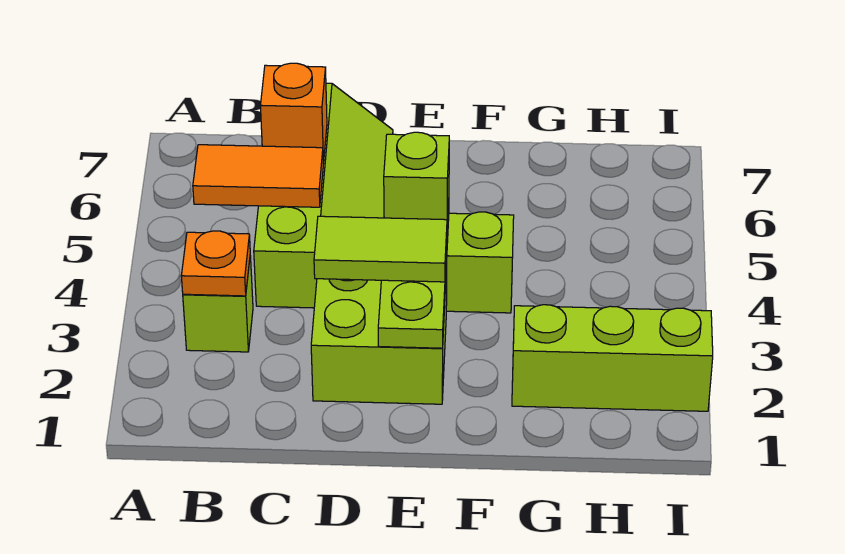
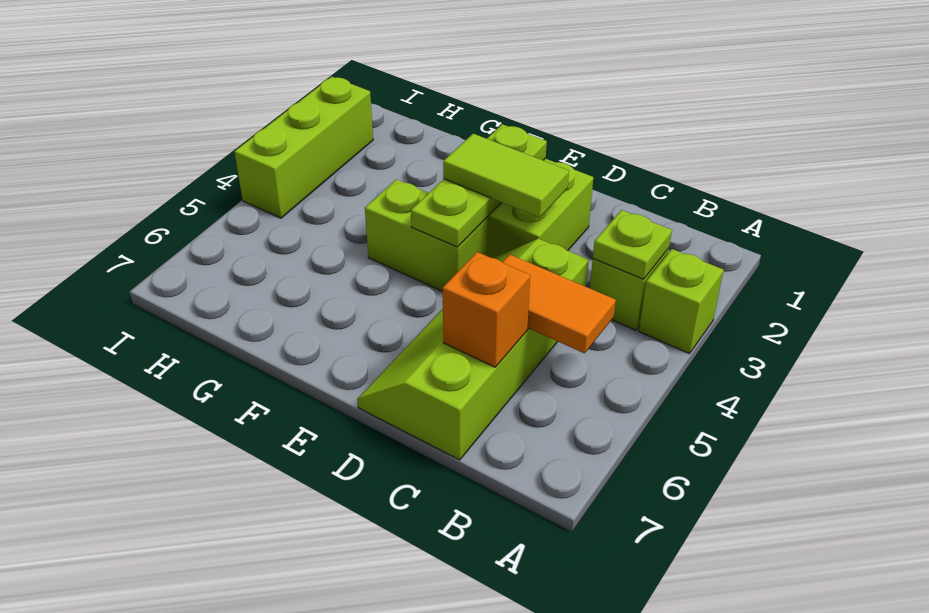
orange 1x1 plate [181,231,250,296] -> lime 1x1 plate [593,210,672,279]
lime 1x1 brick [384,132,449,227] -> lime 1x1 brick moved to [639,249,724,354]
lime 1x3 brick [512,305,713,411] -> lime 1x3 brick turned to [234,77,373,218]

